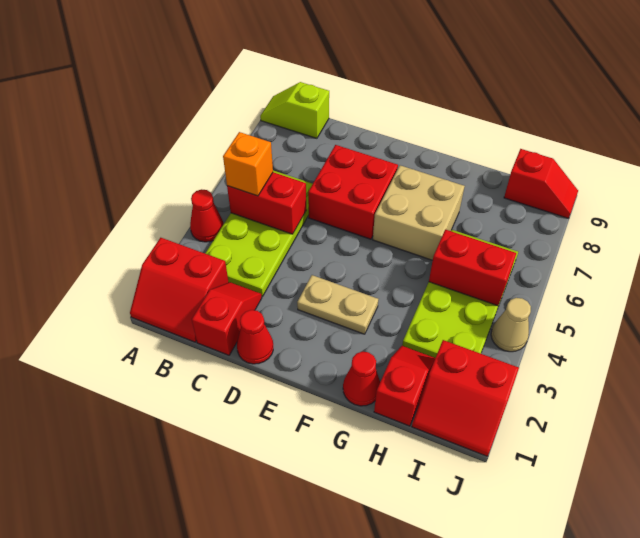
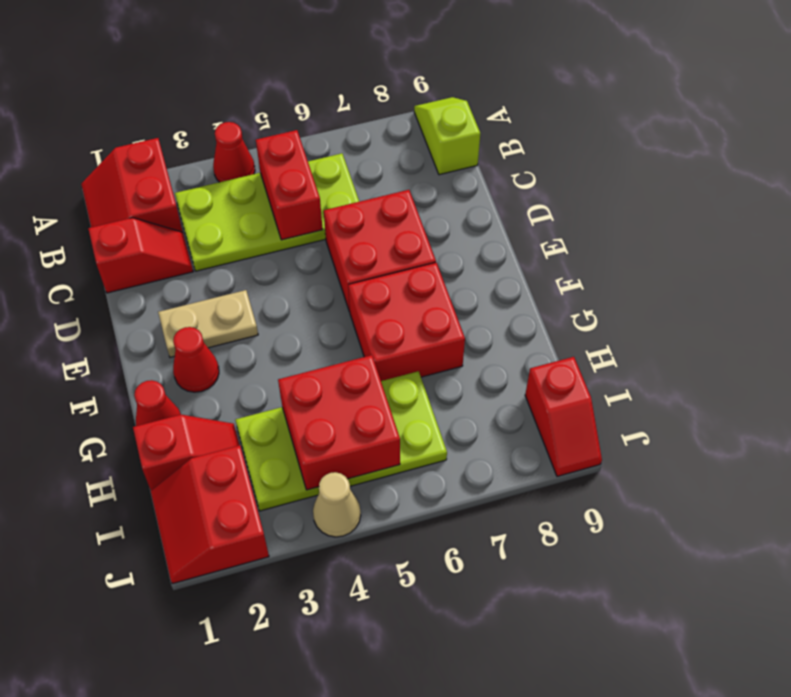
orange 1x1 brick [223,132,273,196] -> none
red 1x1 cone [237,310,273,364] -> red 1x1 cone moved to [173,327,219,392]
tan 1x2 plate [297,275,378,334] -> tan 1x2 plate turned to [158,290,258,357]
tan 2x2 brick [373,165,465,260] -> red 2x2 brick [348,263,465,381]
red 1x2 brick [429,229,516,306] -> red 2x2 brick [278,355,400,490]

